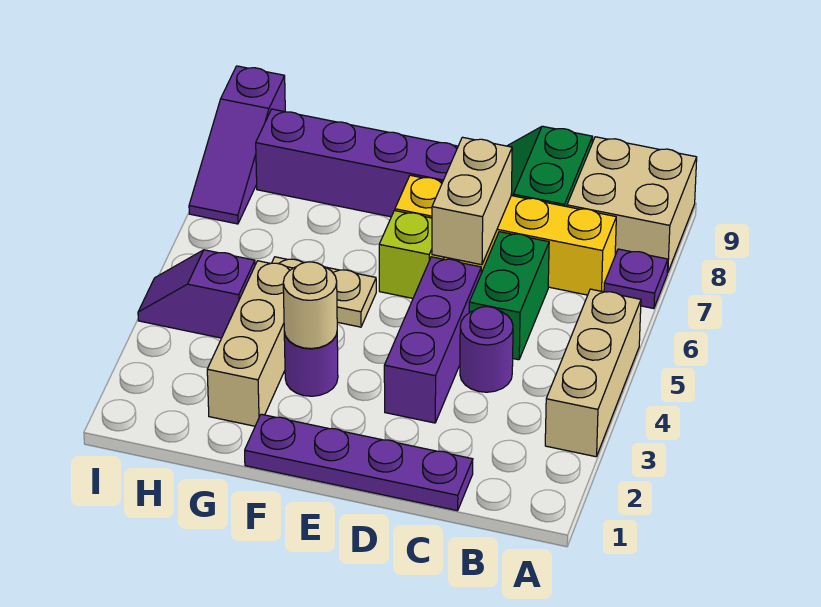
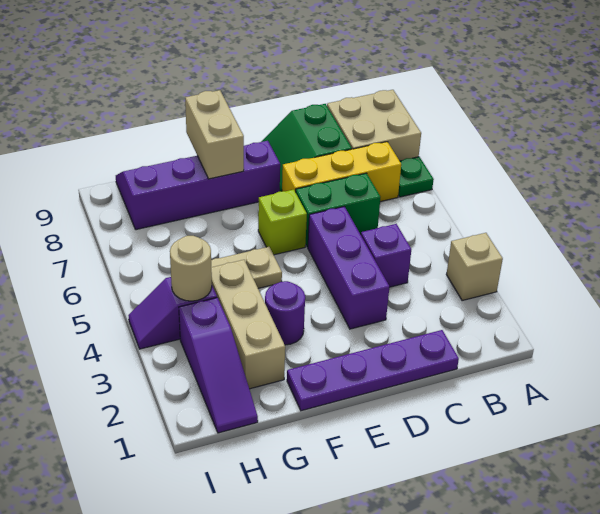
tan 1x3 brick [545,289,641,457] -> tan 1x1 brick [446,233,503,301]
purple 1x1 plate [604,249,668,309] -> green 1x1 plate [398,157,434,197]
yellow 1x4 brick [395,175,616,295] -> yellow 1x3 brick [282,142,401,202]
purple 1x1 round brick [460,307,513,392] -> purple 1x1 brick [361,224,411,287]
green 1x2 brick [469,232,549,360] -> green 1x2 brick turned to [296,173,380,247]
tan 1x2 brick [432,137,512,265] -> tan 1x2 brick moved to [185,90,244,179]
tan 1x1 round brick [283,262,337,349] -> tan 1x1 round brick moved to [170,236,212,301]
purple 1x3 slope [189,66,285,224] -> purple 1x3 slope moved to [179,298,258,433]

